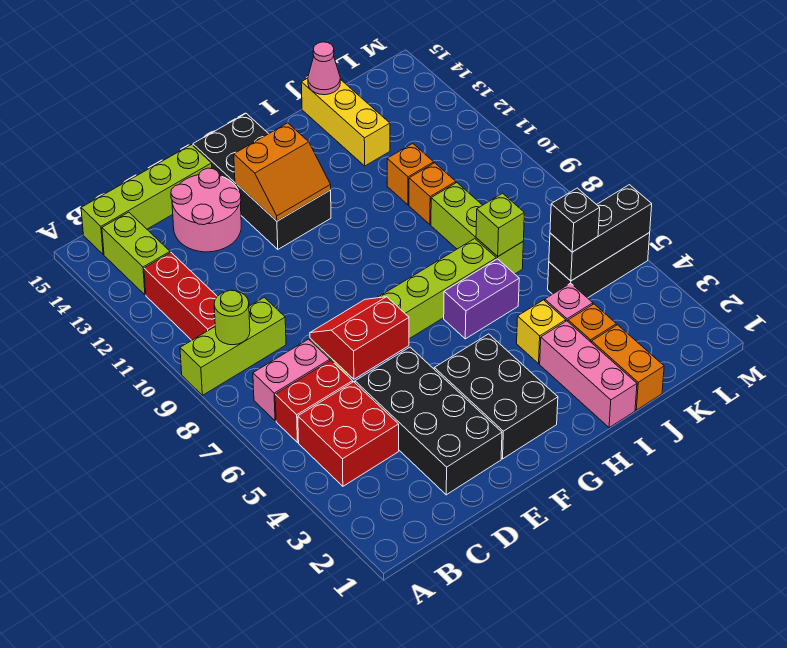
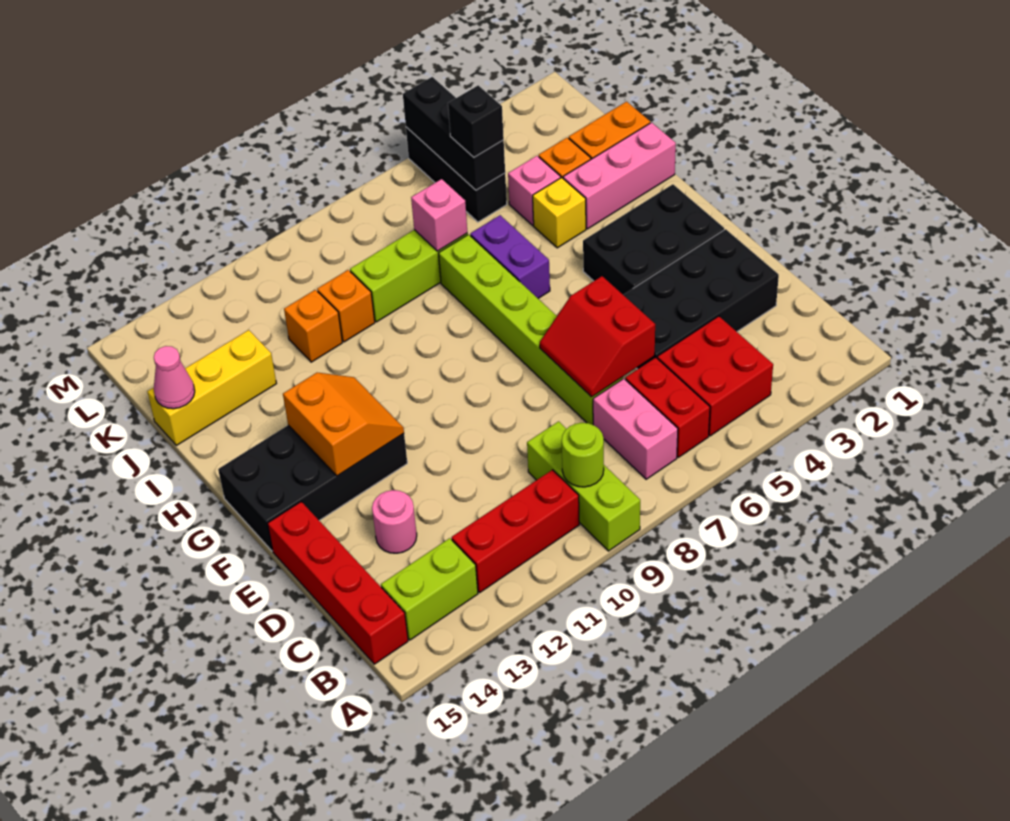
lime 1x4 brick [81,145,212,255] -> red 1x4 brick [268,502,408,664]
pink 2x2 round brick [171,168,241,252] -> pink 1x1 round brick [372,490,417,553]
lime 1x1 brick [476,193,524,257] -> pink 1x1 brick [411,179,467,251]

